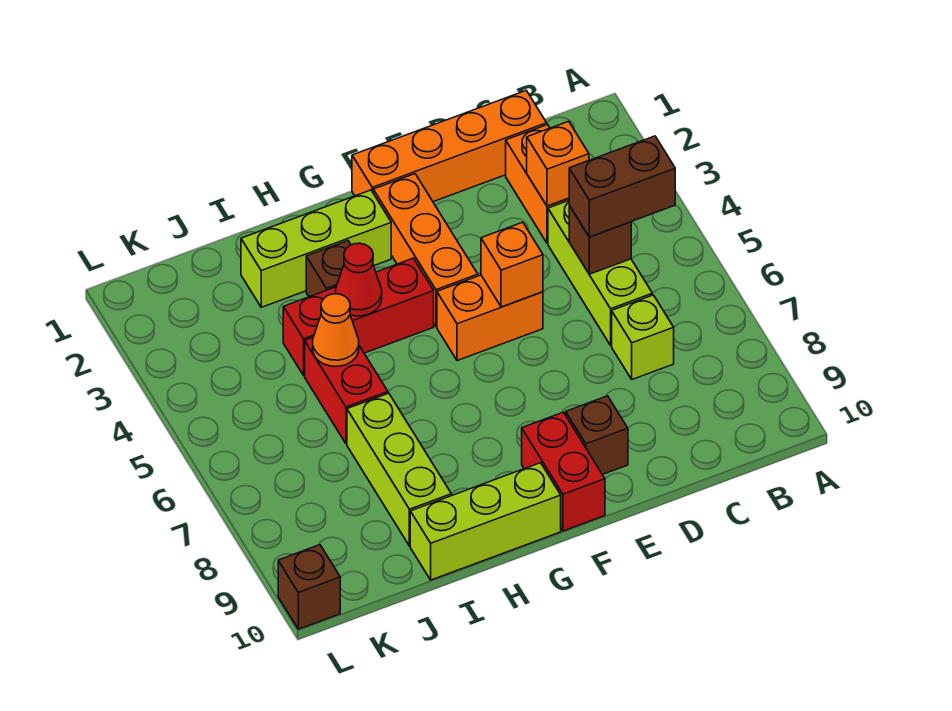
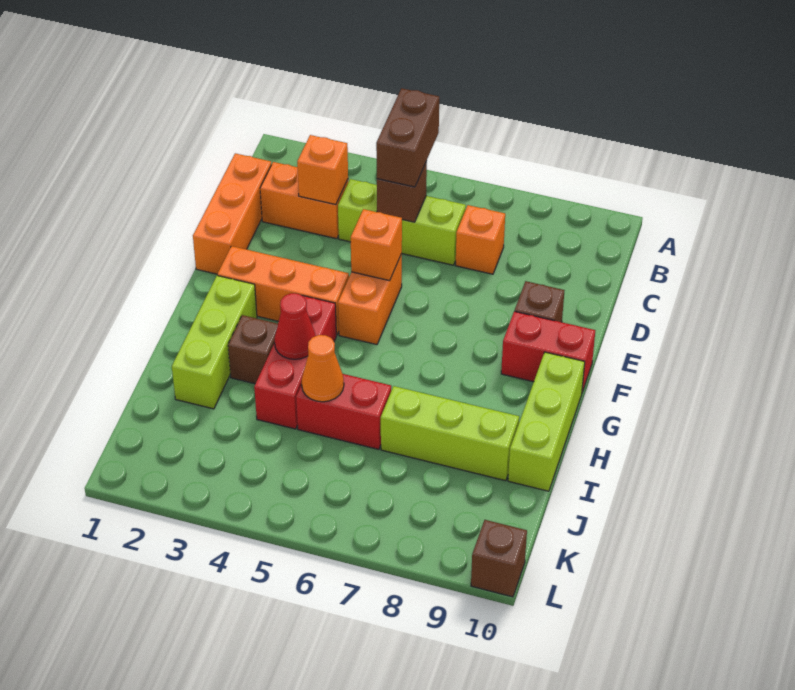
orange 1x4 brick [352,91,547,202] -> orange 1x3 brick [193,153,271,274]
lime 1x1 brick [612,295,674,379] -> orange 1x1 brick [456,205,505,274]

